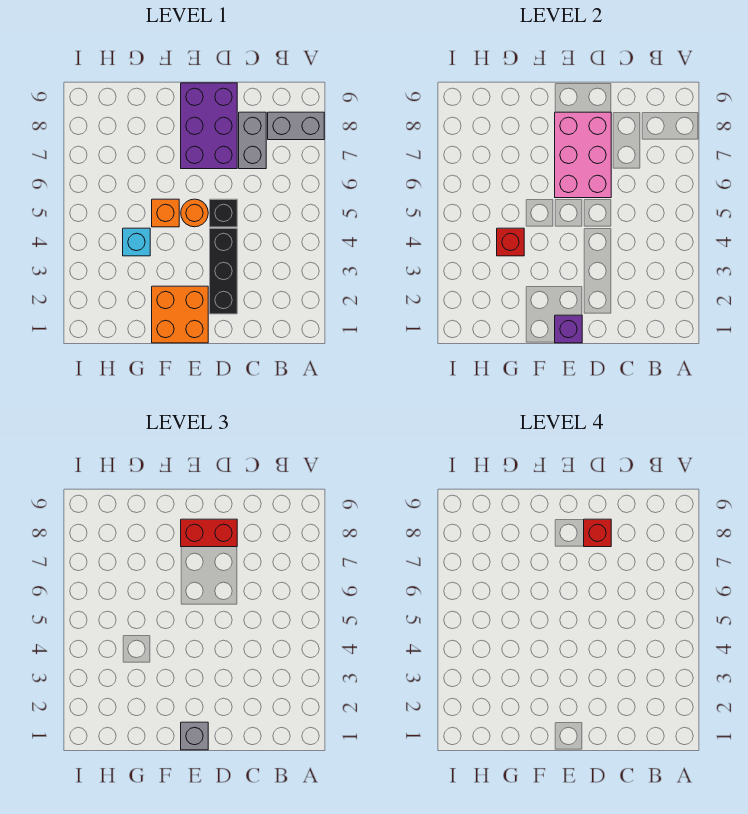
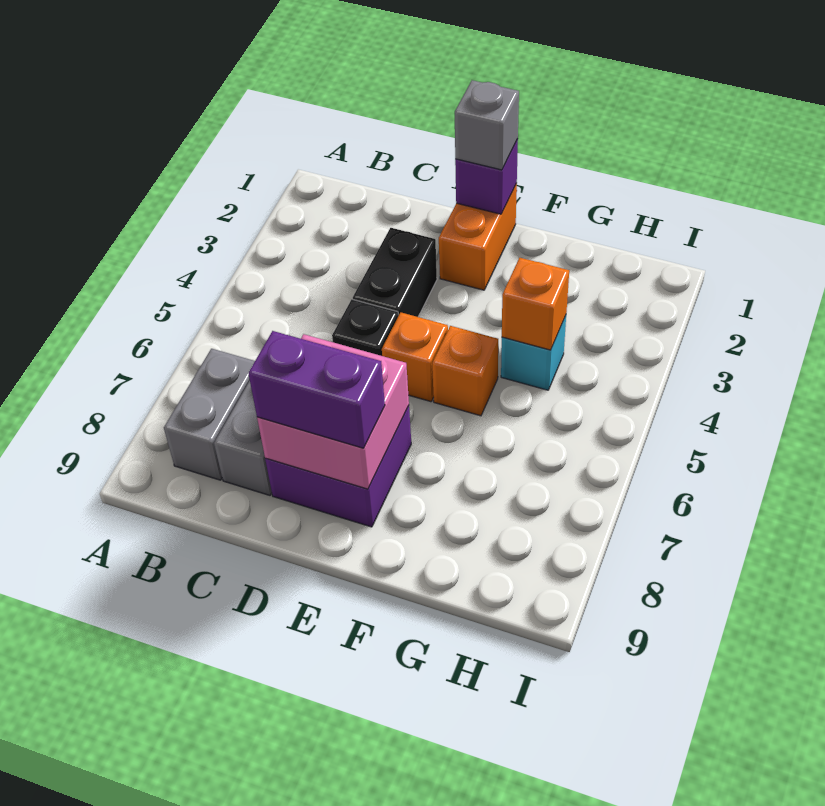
grey 1x2 brick [268,112,324,140] -> grey 1x2 brick turned to [164,349,255,480]
black 1x3 brick [210,228,237,314] -> black 1x2 brick [353,228,437,317]
pink 2x3 brick [555,112,611,198] -> pink 2x2 brick [257,334,409,489]
purple 2x3 brick [181,83,237,169] -> purple 2x2 brick [265,406,411,527]
red 1x2 brick [181,519,237,547] -> purple 1x2 brick [248,331,385,448]
red 1x1 brick [584,519,611,547] -> none
orange 2x2 brick [152,286,208,343] -> orange 1x2 brick [439,184,517,290]
orange 1x1 round brick [181,199,208,227] -> orange 1x1 brick [382,313,448,402]
red 1x1 brick [497,228,524,256] -> orange 1x1 brick [502,258,569,350]

